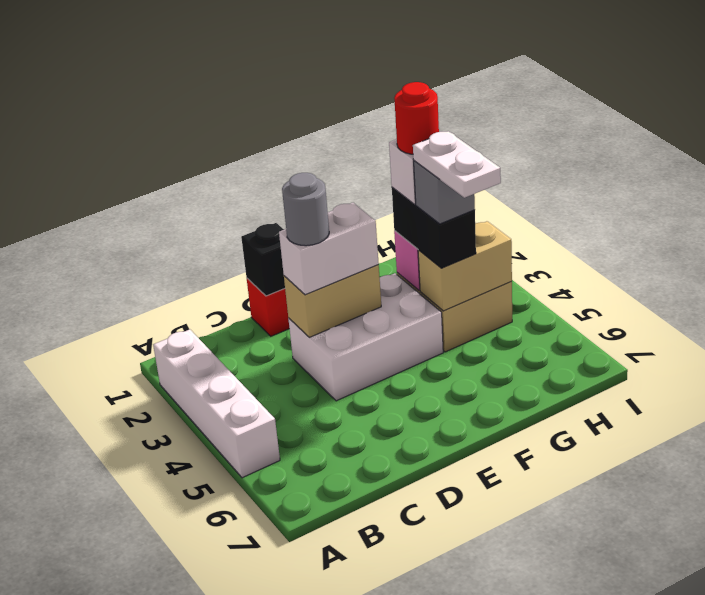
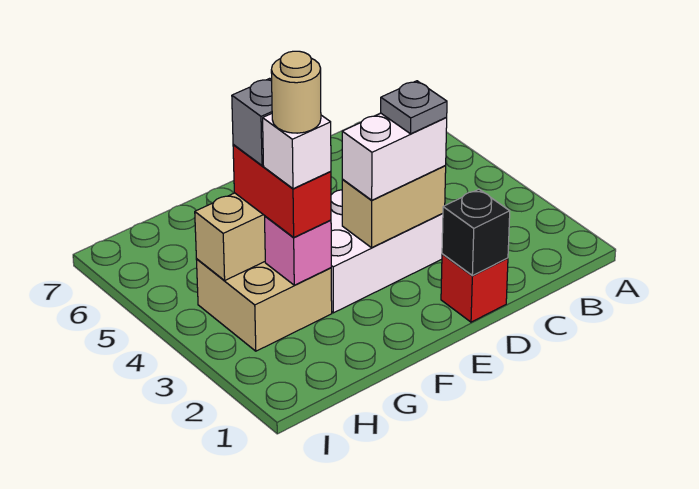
white 1x4 brick [153,329,280,478] -> none
grey 1x1 round brick [282,173,329,246] -> grey 1x1 plate [381,81,447,134]
black 1x2 brick [392,187,476,268] -> red 1x2 brick [233,145,331,238]
red 1x1 round brick [394,82,439,154] -> tan 1x1 round brick [271,51,321,133]
white 1x2 plate [413,131,501,198] -> none

